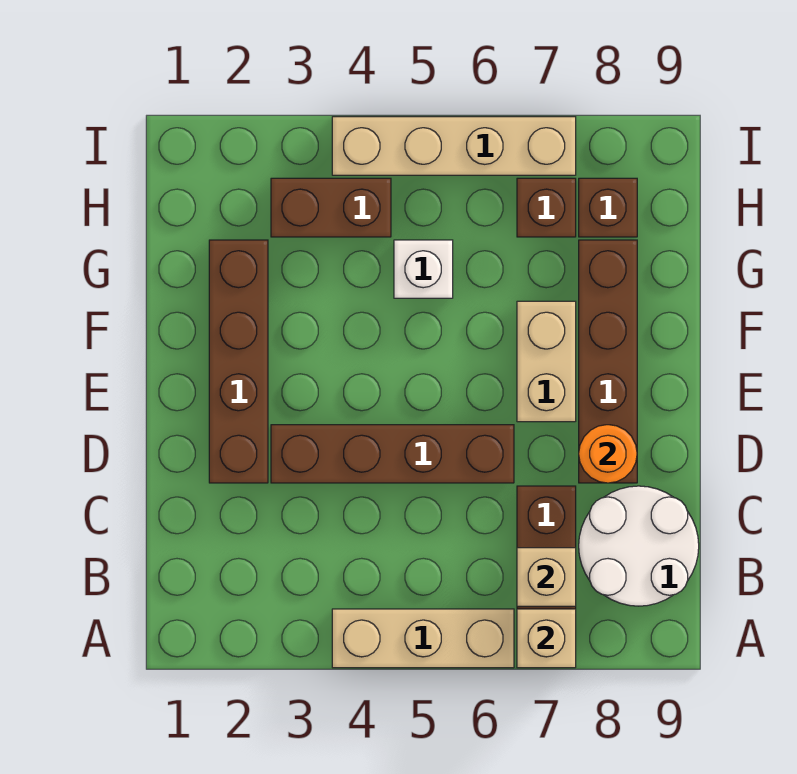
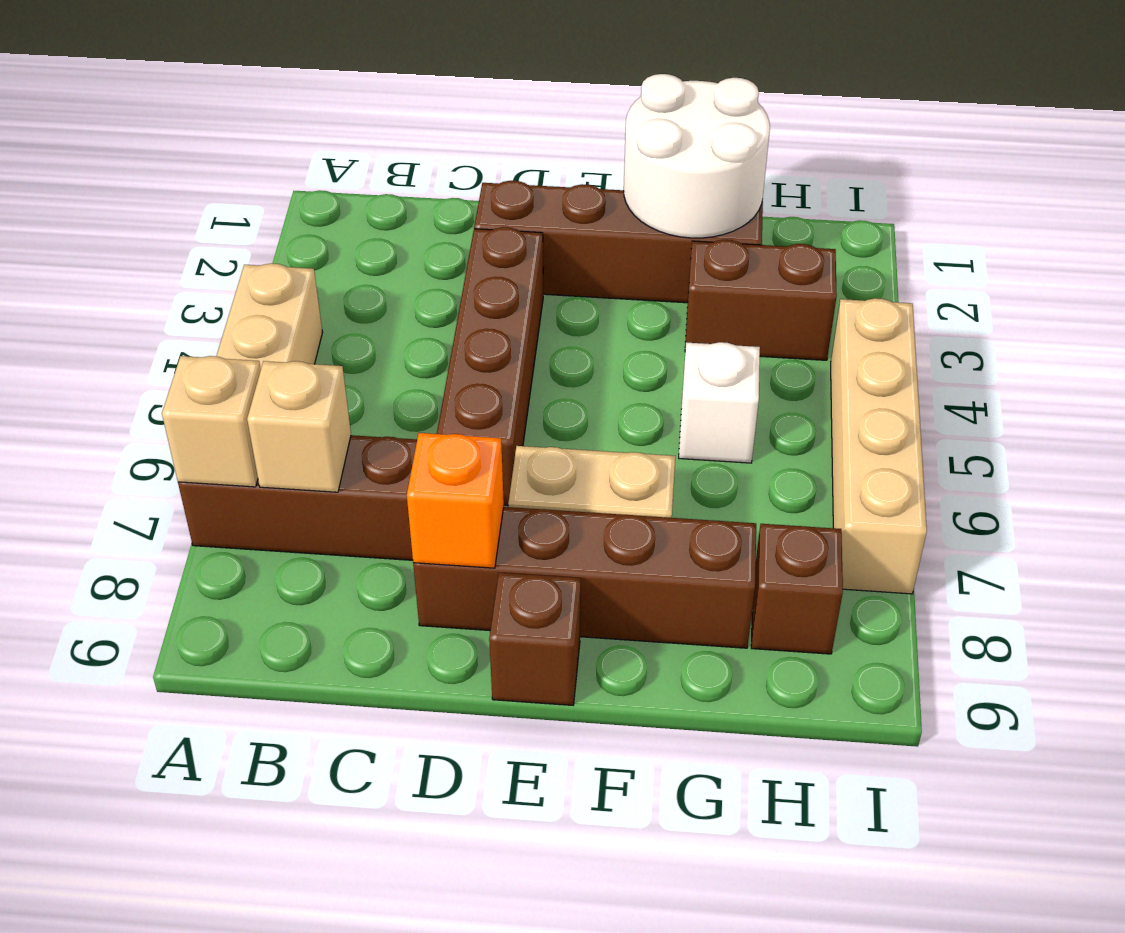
white 2x2 round brick [579,486,699,606] -> white 2x2 round brick moved to [624,74,770,238]
orange 1x1 round brick [579,425,637,483] -> orange 1x1 brick [407,433,504,568]
brown 1x2 brick [271,178,391,237] -> brown 1x2 brick turned to [685,240,837,360]
brown 1x1 brick [517,178,576,237] -> brown 1x1 brick moved to [489,572,581,705]

